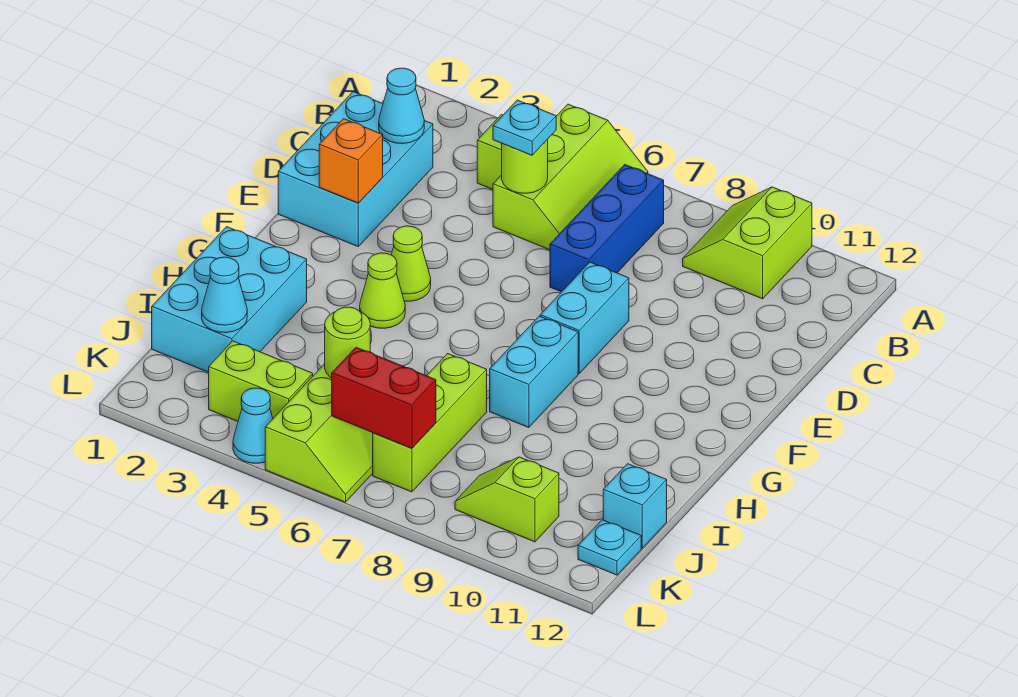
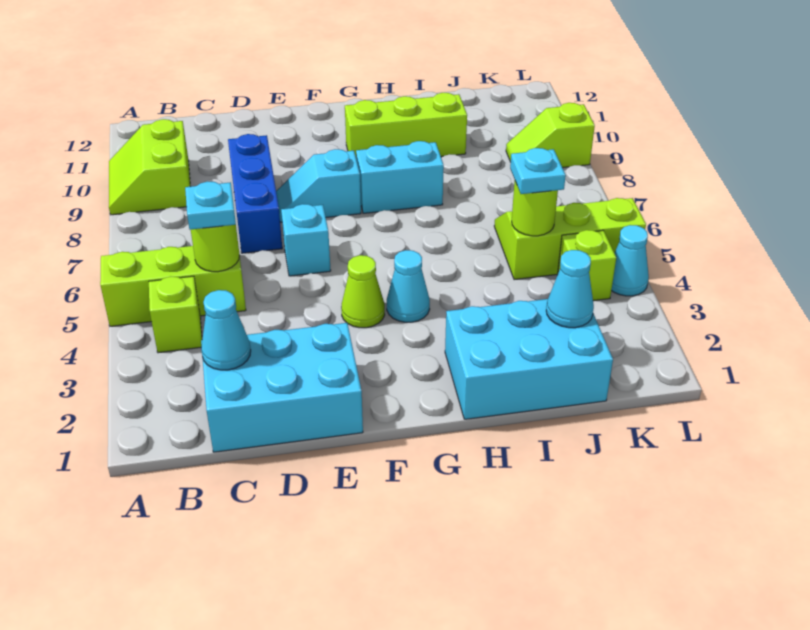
lime 2x2 slope [683,187,812,299] -> lime 2x2 slope turned to [109,119,191,215]
blue 1x3 brick [550,164,664,292] -> blue 1x3 brick turned to [228,134,282,253]
orange 1x1 brick [319,119,383,203] -> none
cyan 1x2 brick [540,262,629,373] -> cyan 1x2 slope [276,149,361,222]
lime 1x1 cone [360,253,405,328] -> cyan 1x1 cone [387,250,430,322]
lime 1x3 brick [373,354,487,492] -> lime 1x3 brick moved to [345,93,467,157]
cyan 1x1 brick [603,464,667,548] -> cyan 1x1 brick moved to [281,204,331,276]
lime 1x2 brick [209,341,313,421] -> lime 1x1 brick [558,230,616,301]
red 1x2 brick [332,347,436,448] -> none
lime 1x2 slope [455,457,559,542] -> lime 1x2 slope turned to [506,103,595,168]
cyan 1x1 plate [578,520,641,575] -> cyan 1x1 plate moved to [510,148,566,194]

